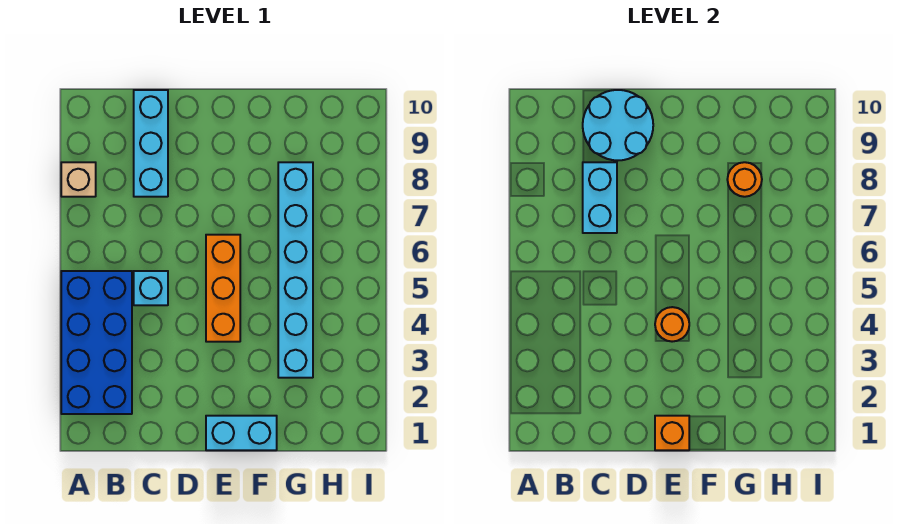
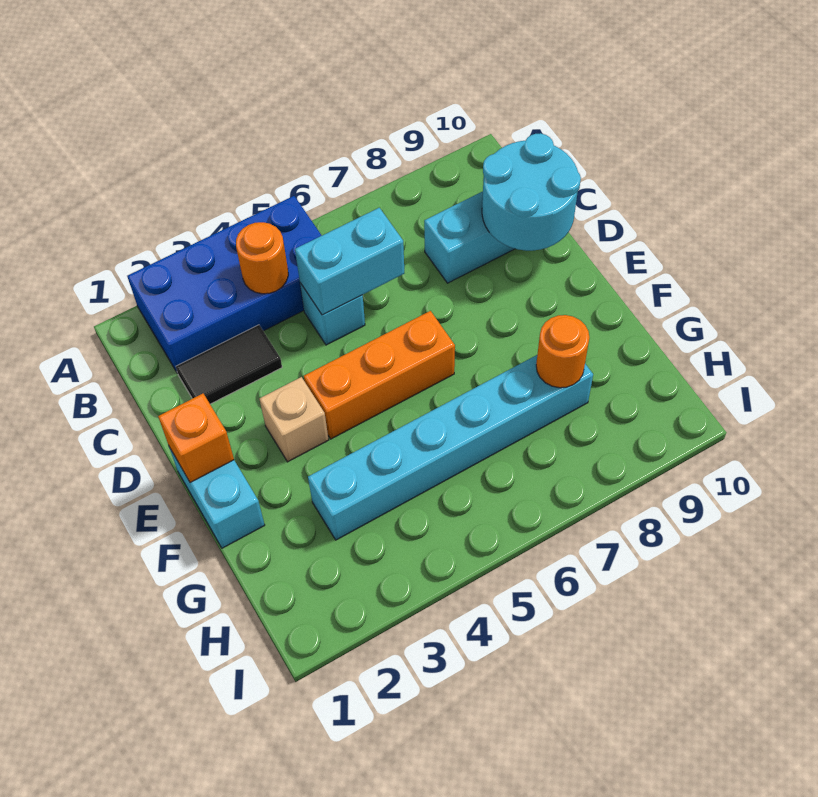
tan 1x1 brick [61,162,96,197] -> tan 1x1 brick moved to [260,377,329,462]
none -> black 1x2 tile [176,325,282,404]
cyan 1x2 brick [583,162,617,233] -> cyan 1x2 brick moved to [295,208,404,315]
orange 1x1 round brick [655,307,689,342] -> orange 1x1 round brick moved to [236,222,288,294]

